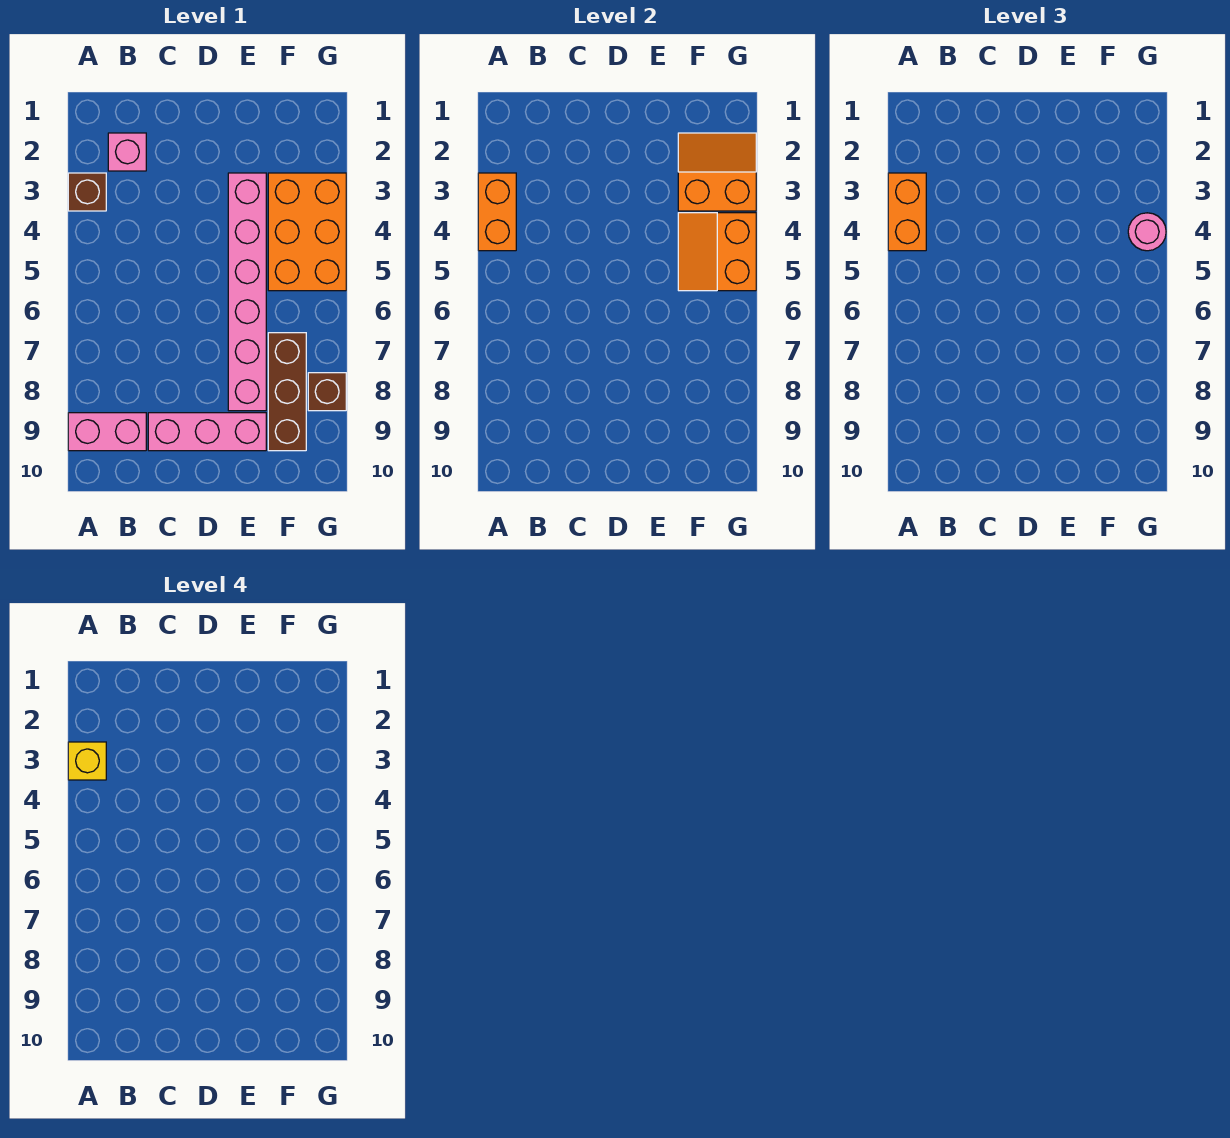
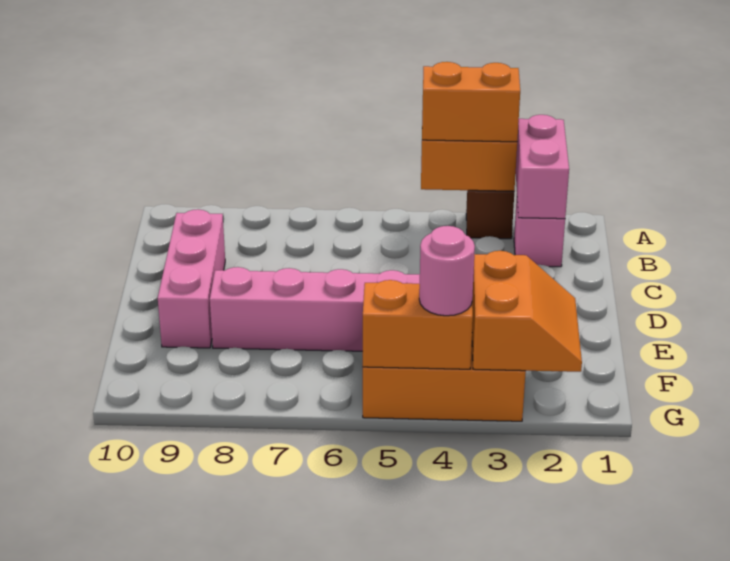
yellow 1x1 brick [68,742,106,780] -> none
pink 1x2 brick [68,413,146,451] -> pink 1x2 brick moved to [516,115,569,219]
brown 1x3 brick [268,333,306,451] -> none
brown 1x1 brick [308,373,346,411] -> none

